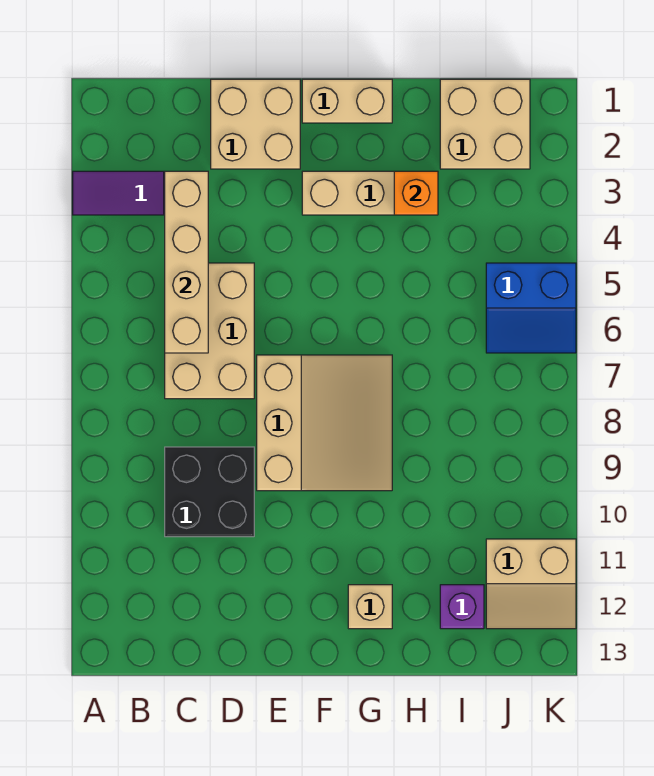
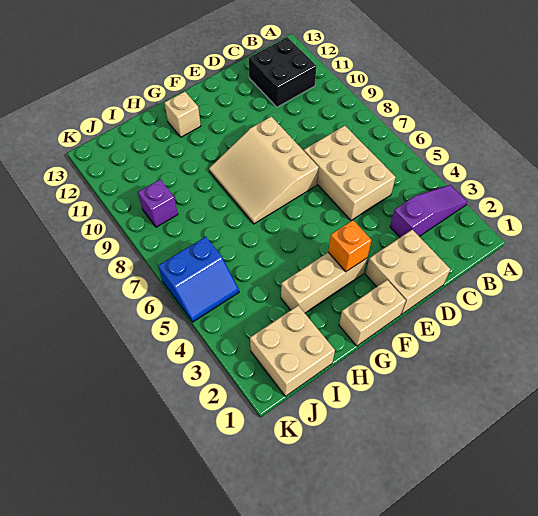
tan 1x4 brick [165,171,208,353] -> none
black 2x2 brick [165,447,254,537] -> black 2x2 brick moved to [249,37,316,107]
orange 1x1 brick [394,171,438,215] -> orange 1x1 brick moved to [328,220,371,272]
purple 1x1 brick [440,585,484,629] -> purple 1x1 brick moved to [138,180,178,227]
blue 2x2 slope [486,263,576,353] -> blue 2x2 slope turned to [158,237,239,322]
tan 2x2 slope [486,539,576,629] -> none

